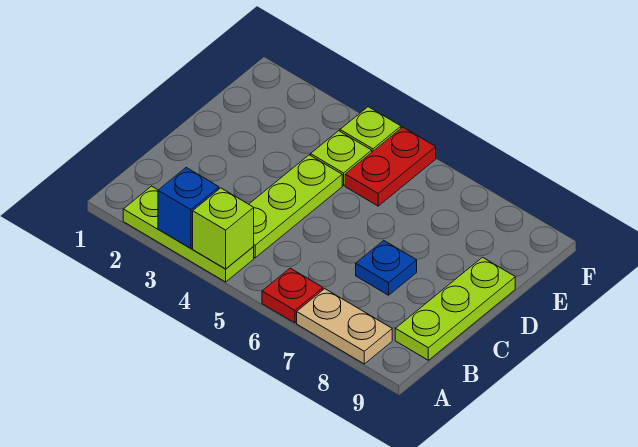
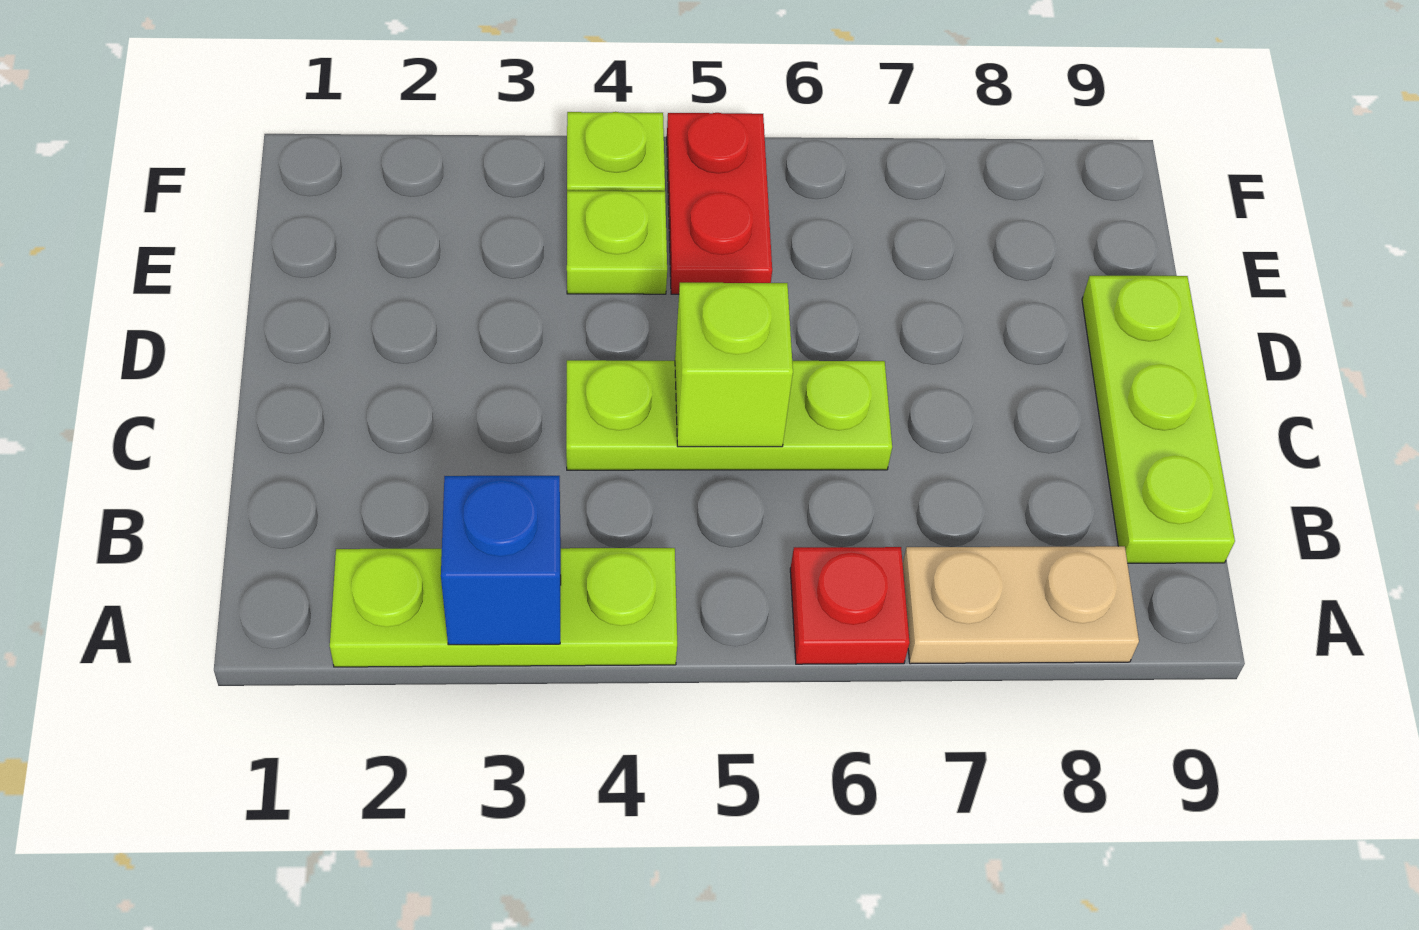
lime 1x1 brick [193,188,254,269] -> lime 1x1 brick moved to [675,283,793,447]
lime 1x3 plate [249,155,342,258] -> lime 1x3 plate turned to [566,360,892,470]
blue 1x1 plate [356,240,417,295] -> none

